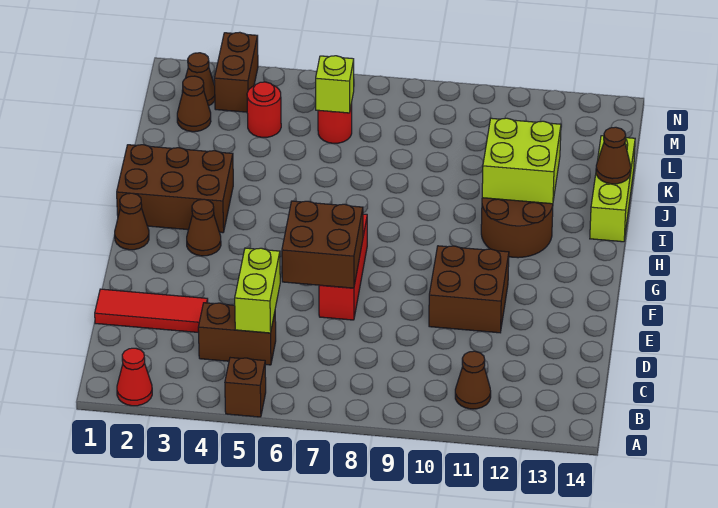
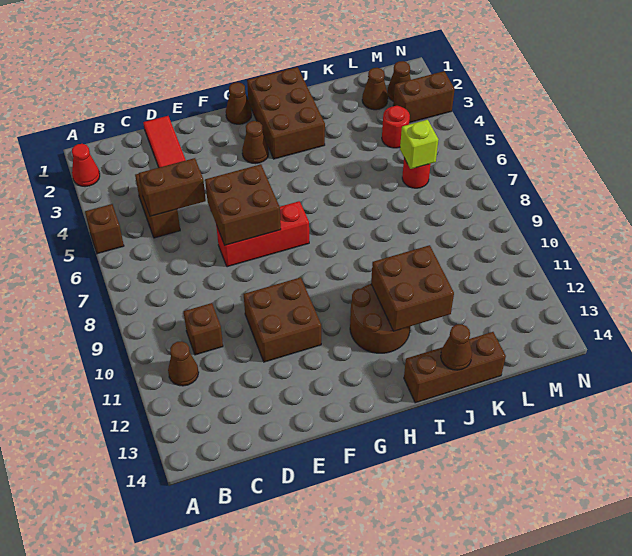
lime 1x2 brick [235,248,280,333] -> brown 1x2 brick [139,158,206,216]
none -> brown 1x1 brick [184,303,223,355]
lime 2x2 brick [482,118,561,204] -> brown 2x2 brick [371,245,454,331]
lime 1x3 brick [590,136,635,242] -> brown 1x3 brick [404,332,506,403]

